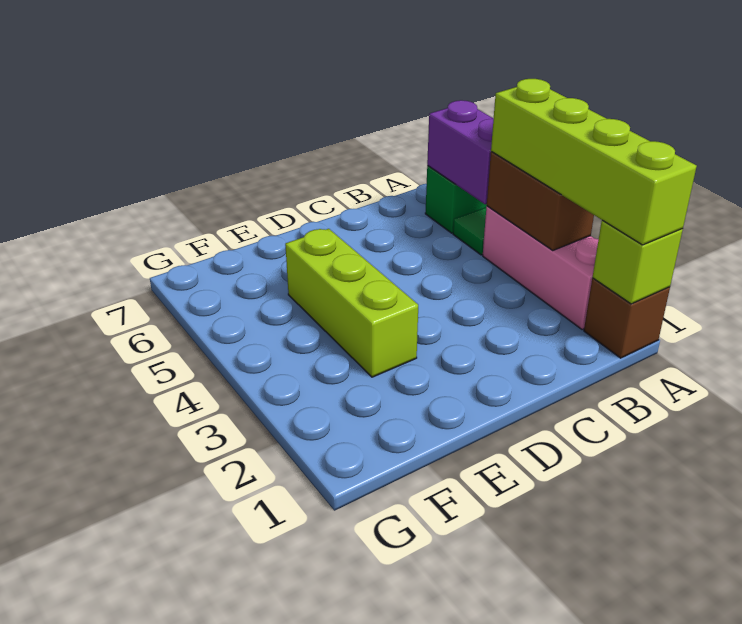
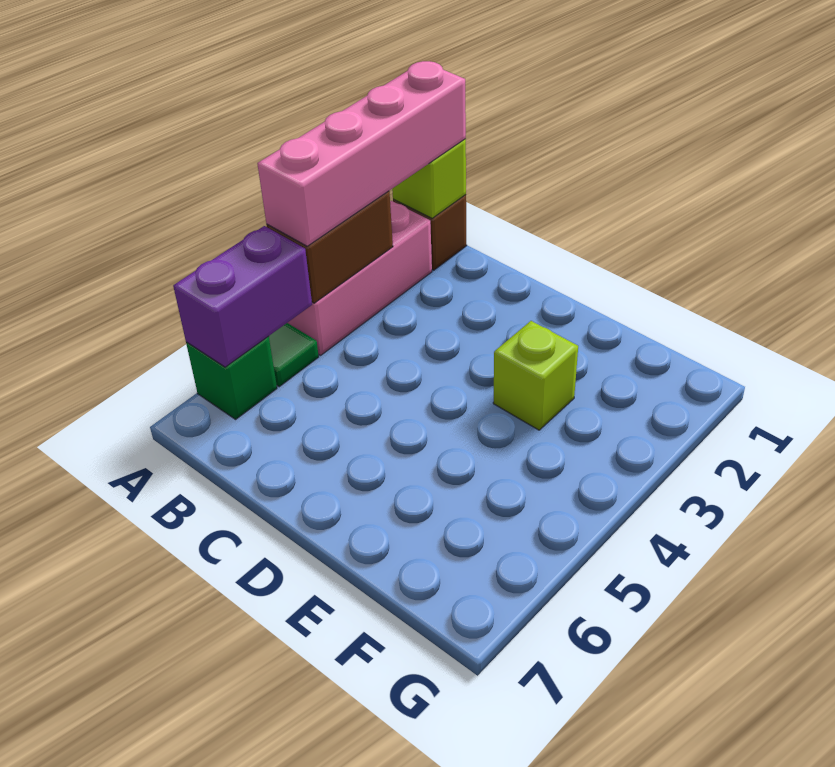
lime 1x4 brick [491,79,697,245] -> pink 1x4 brick [257,61,466,246]
lime 1x3 brick [285,229,418,377] -> lime 1x1 brick [493,321,578,430]

